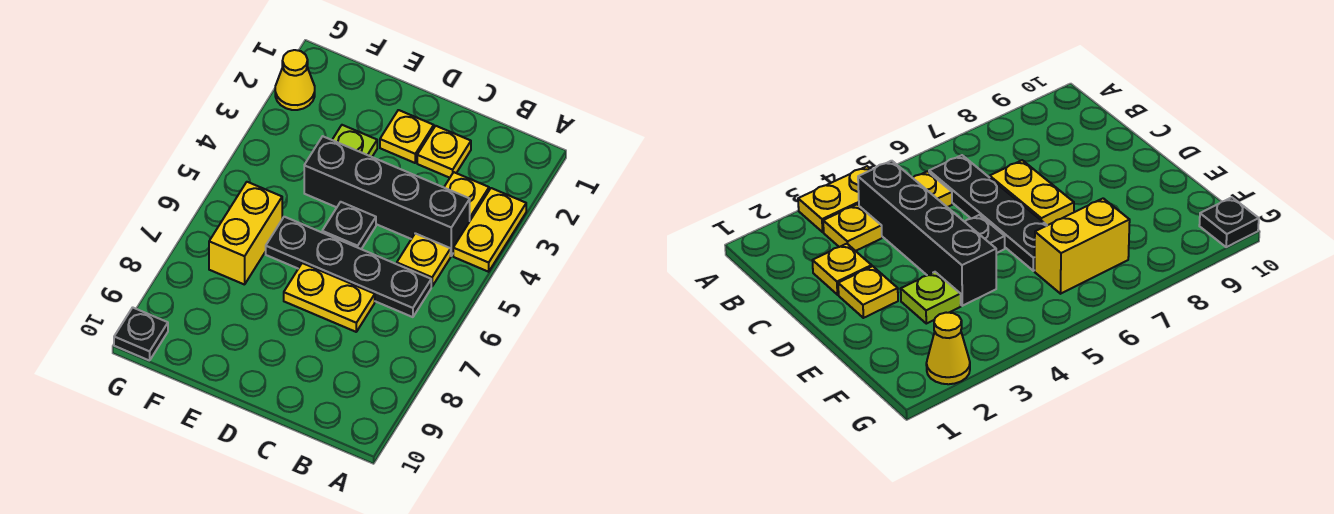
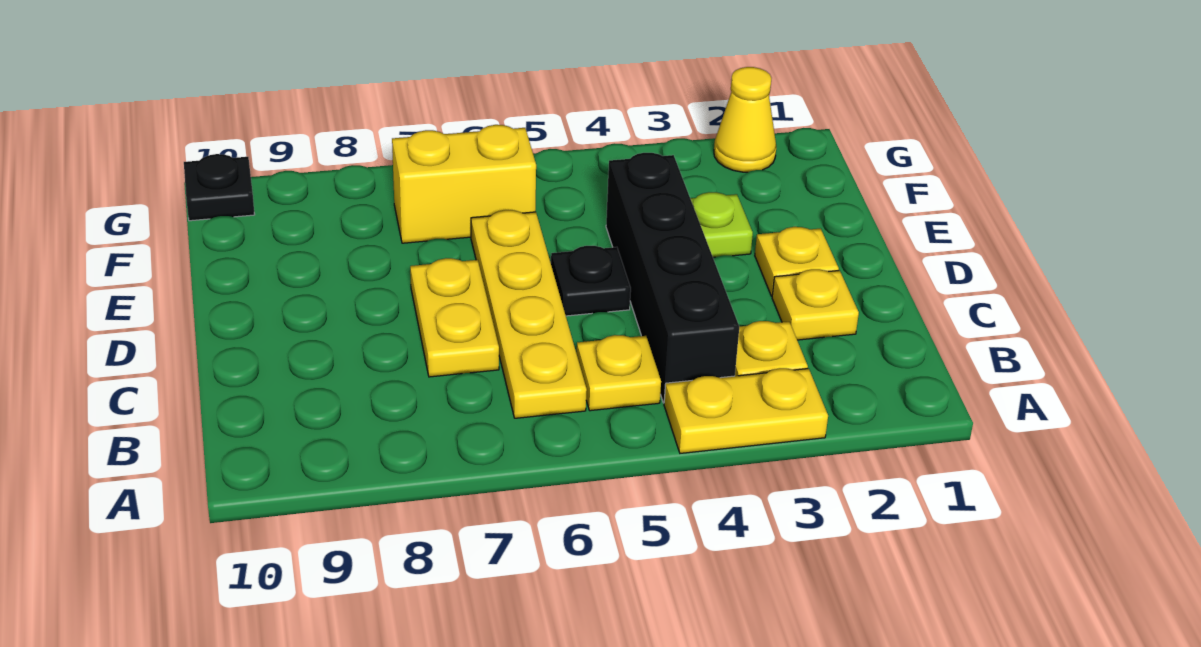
black 1x4 plate [266,217,431,317] -> yellow 1x4 plate [471,210,587,418]

